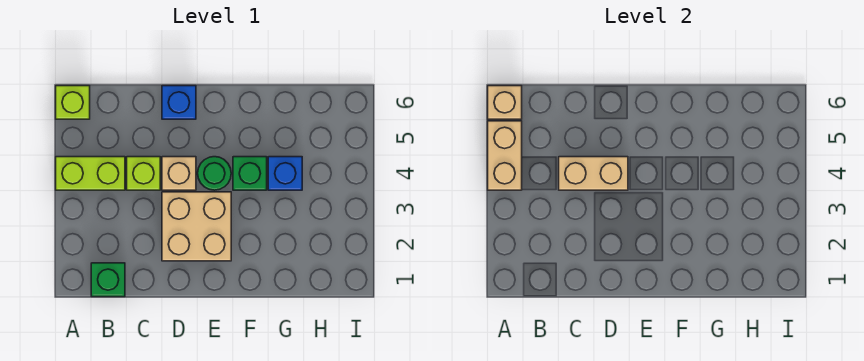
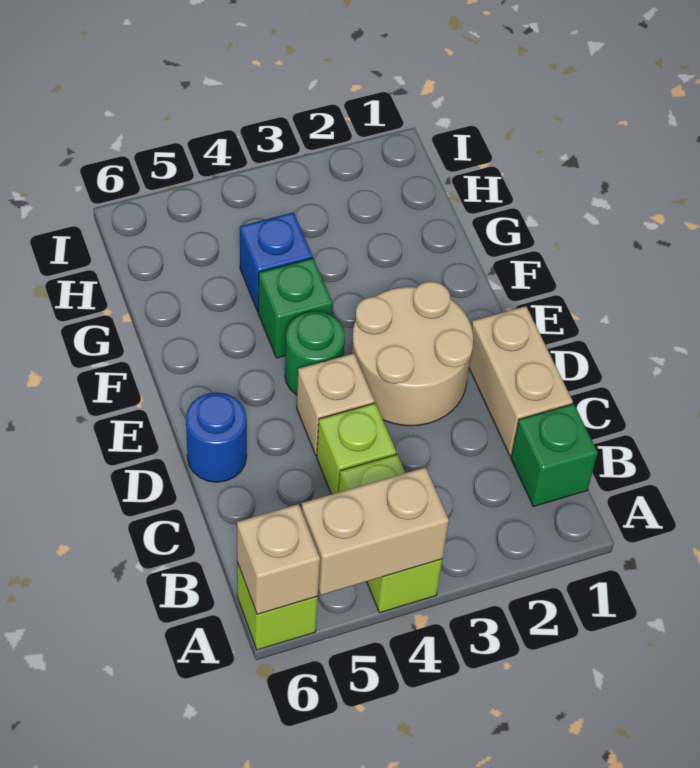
tan 1x2 brick [559,157,628,190] -> tan 1x2 brick moved to [469,306,573,456]
tan 2x2 brick [162,192,231,261] -> tan 2x2 round brick [352,281,473,426]
blue 1x1 brick [162,86,196,119] -> blue 1x1 round brick [186,392,247,482]

